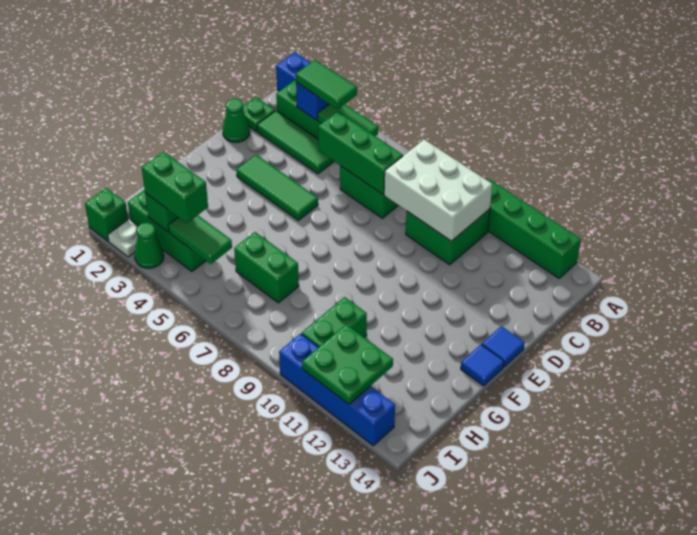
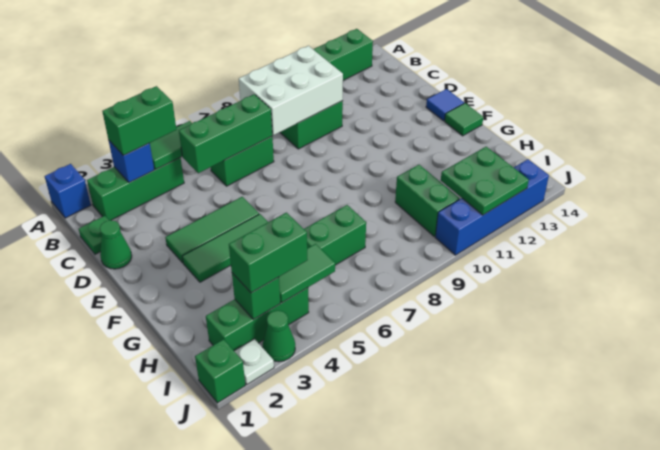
green 1x2 tile [296,60,357,109] -> green 1x2 brick [102,86,177,155]
green 1x3 tile [257,111,334,174] -> green 1x3 tile moved to [182,214,268,282]
blue 1x1 tile [461,345,504,386] -> green 1x1 tile [445,103,483,136]

